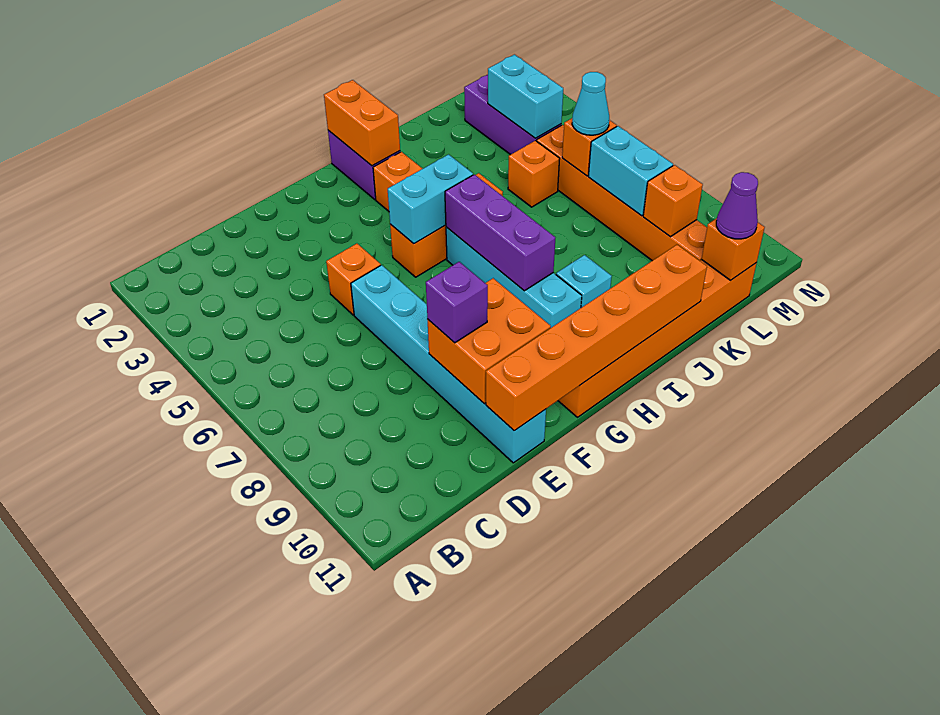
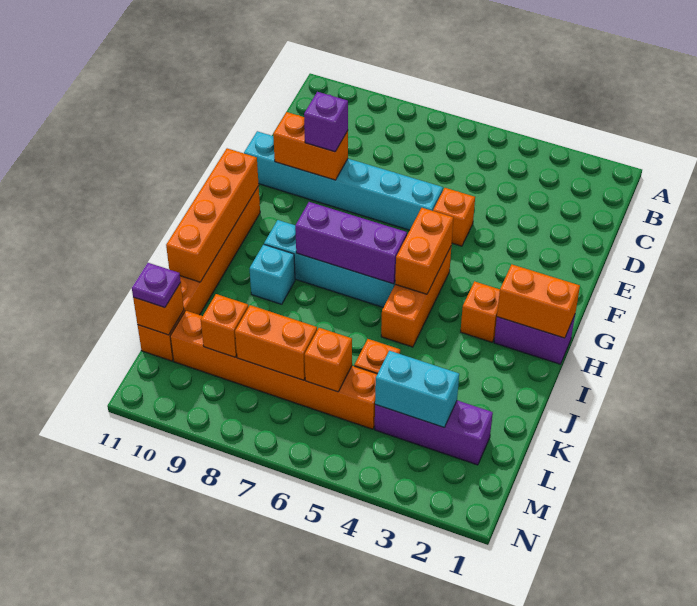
orange 2x2 brick [427,278,551,404] -> orange 1x2 brick [273,112,348,180]
orange 1x6 brick [486,245,707,431] -> orange 1x4 brick [166,148,259,282]
cyan 1x2 brick [388,154,473,244] -> orange 1x2 brick [395,208,453,294]
cyan 1x1 cone [572,72,609,135] -> none
cyan 1x2 brick [588,126,673,216] -> orange 1x2 brick [235,305,317,380]
purple 1x1 cone [716,172,758,239] -> purple 1x1 plate [132,263,181,308]

